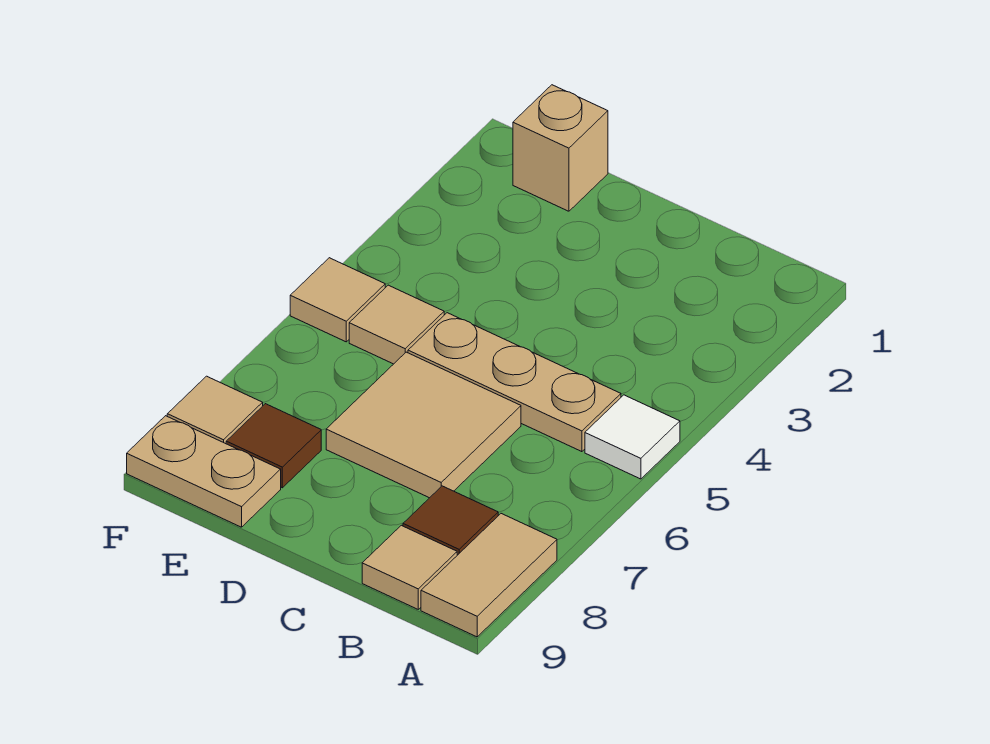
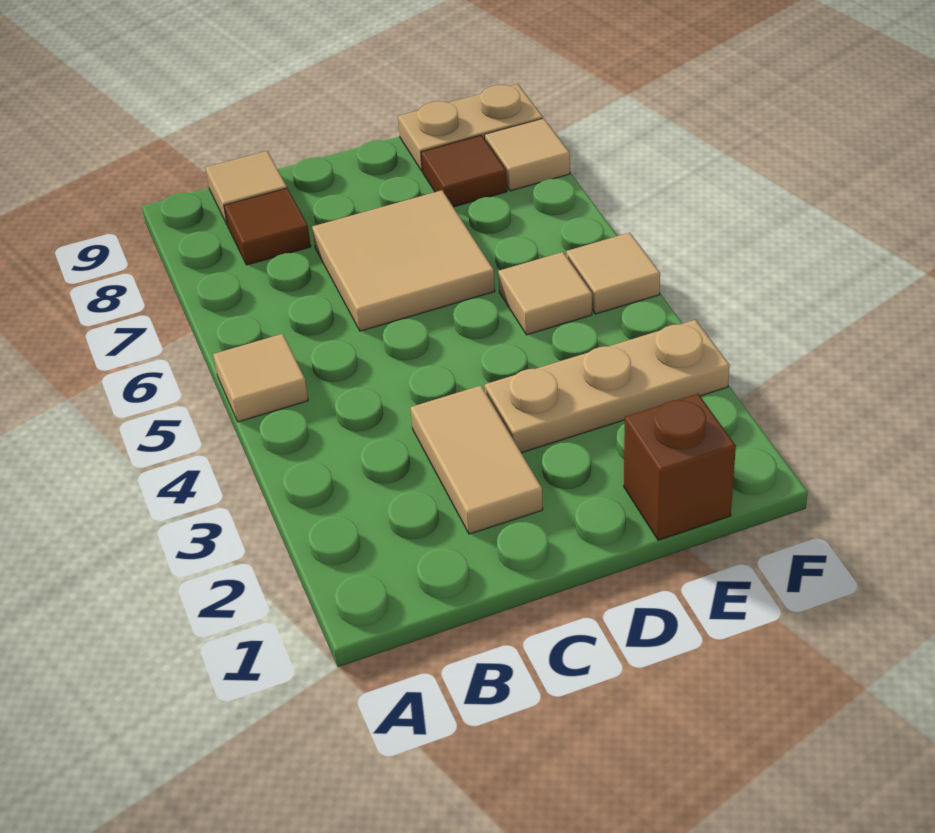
white 1x1 tile [585,395,680,479] -> tan 1x1 tile [213,334,308,422]
tan 1x2 tile [421,514,557,637] -> tan 1x2 tile moved to [410,386,543,534]
tan 1x3 plate [408,313,621,452] -> tan 1x3 plate moved to [485,320,730,453]
tan 1x1 brick [513,85,608,211] -> brown 1x1 brick [624,394,736,540]

